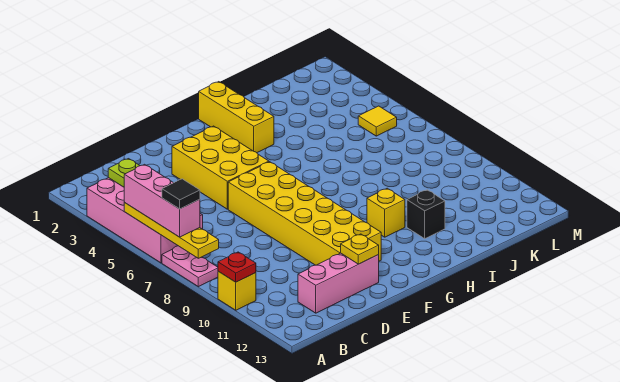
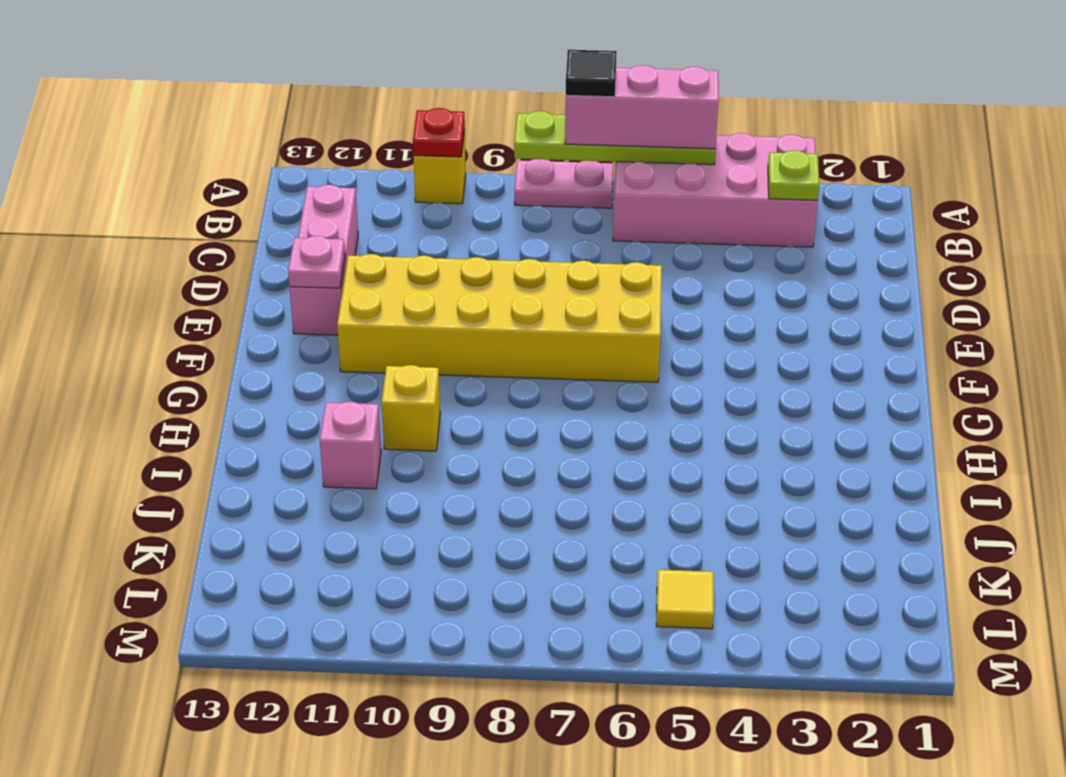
yellow 1x4 plate [124,203,219,258] -> lime 1x4 plate [514,111,716,165]
yellow 2x3 brick [172,126,269,209] -> none
yellow 1x1 plate [341,234,379,264] -> pink 1x1 plate [288,236,345,288]
yellow 1x3 brick [199,82,274,153] -> none
black 1x1 brick [407,190,445,238] -> pink 1x1 brick [320,402,381,489]

